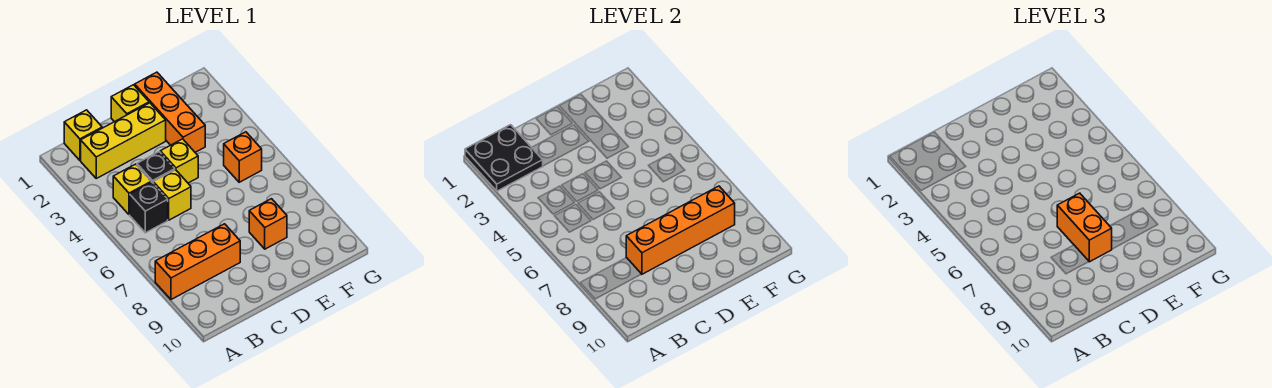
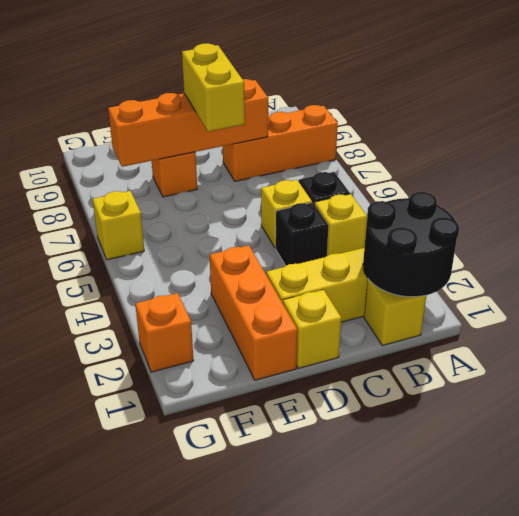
black 2x2 plate [465,125,543,191] -> black 2x2 round brick [363,192,459,297]
yellow 1x1 brick [160,139,198,183] -> yellow 1x1 brick moved to [93,191,144,260]
orange 1x2 brick [1057,193,1112,262] -> yellow 1x2 brick [182,43,245,132]
orange 1x1 brick [224,132,262,182] -> orange 1x1 brick moved to [135,293,193,372]

